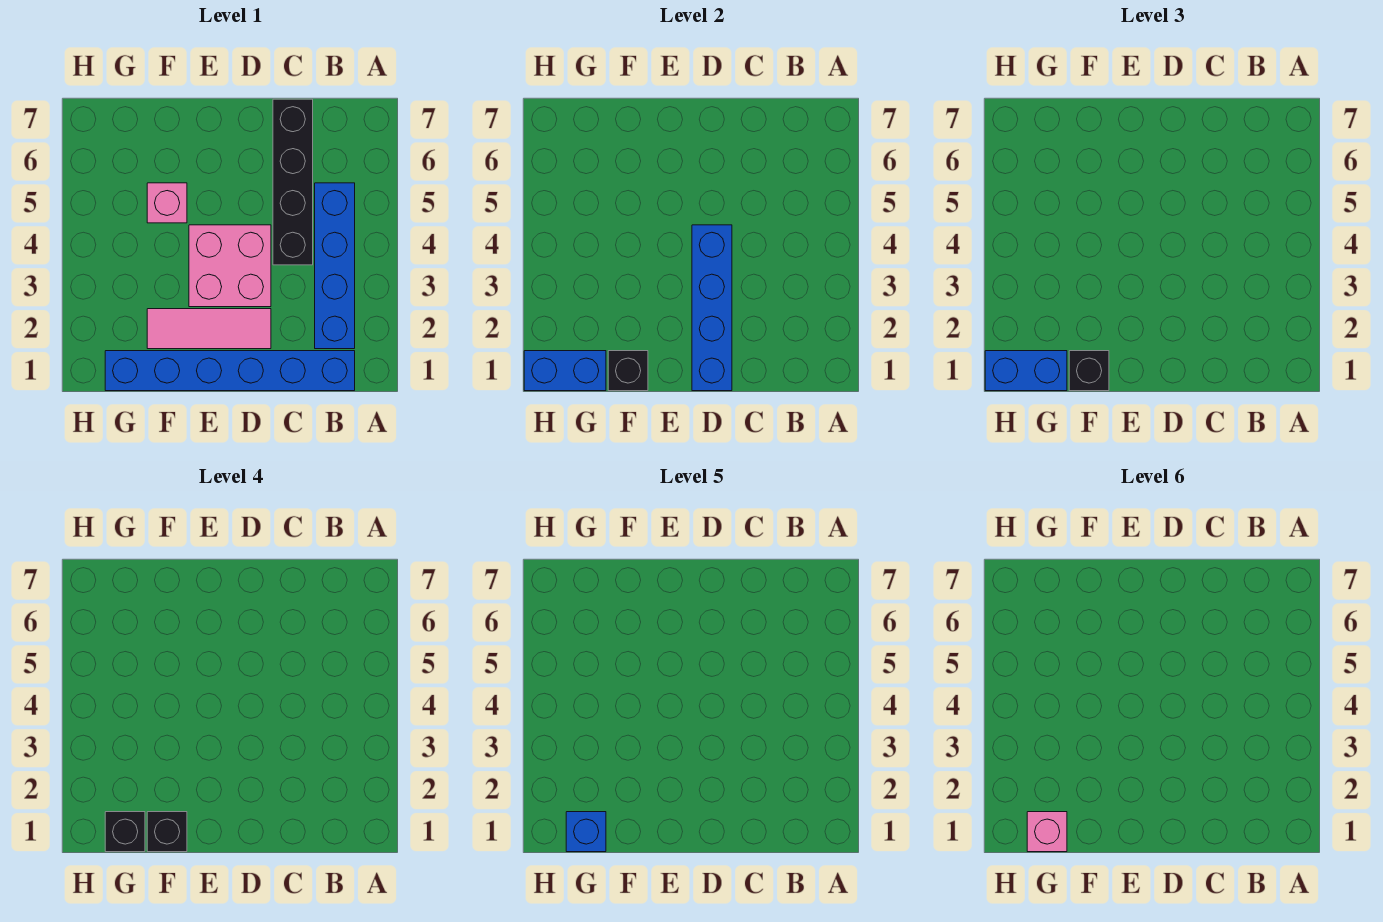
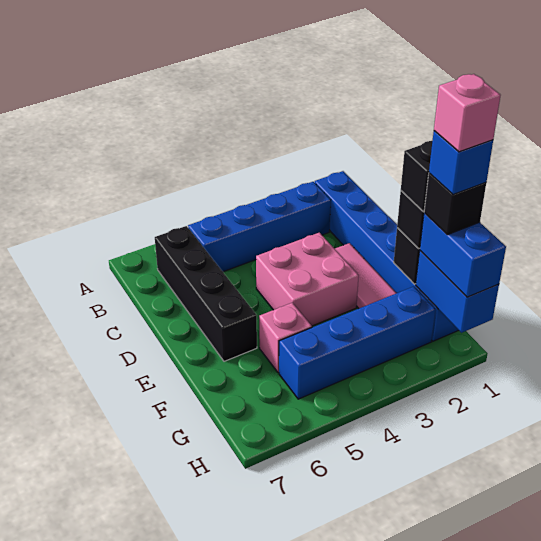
black 1x4 brick [273,99,313,265] -> black 1x4 brick turned to [155,226,257,361]
blue 1x4 brick [692,225,732,391] -> blue 1x4 brick moved to [279,286,436,399]

